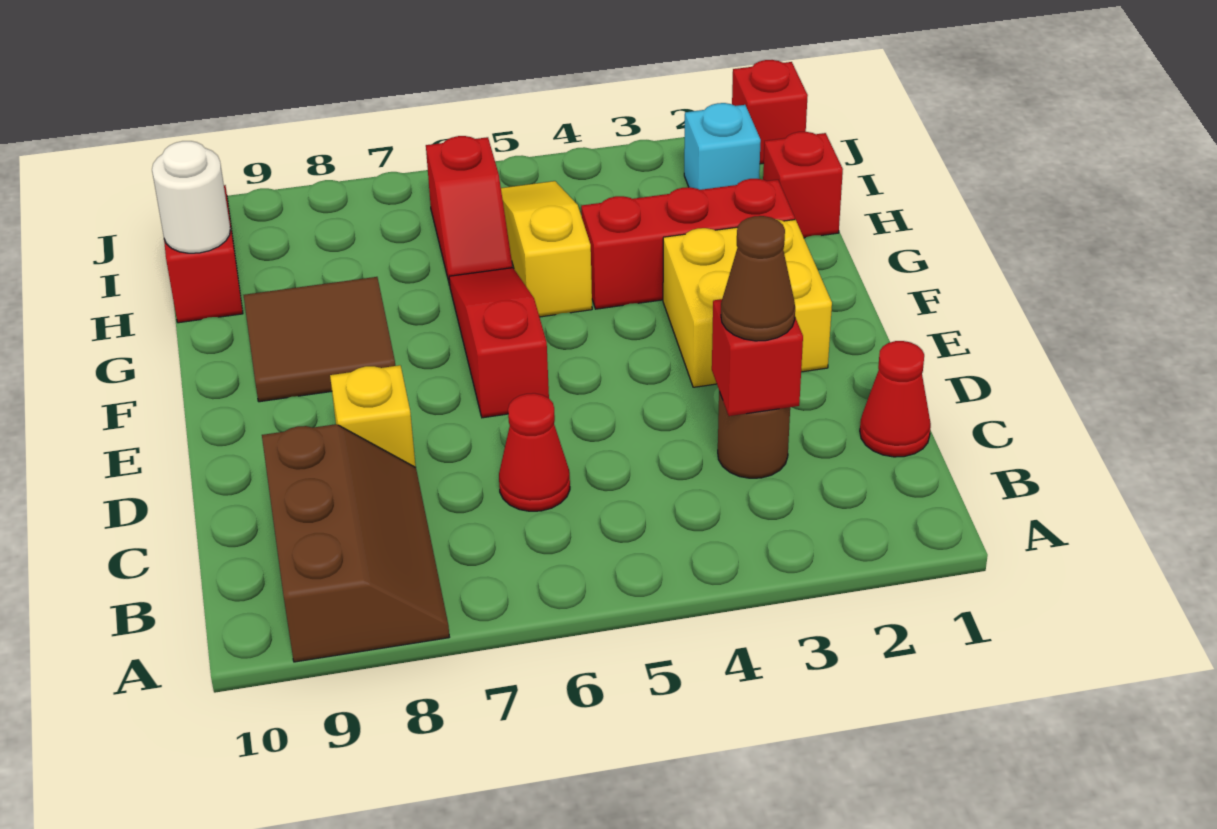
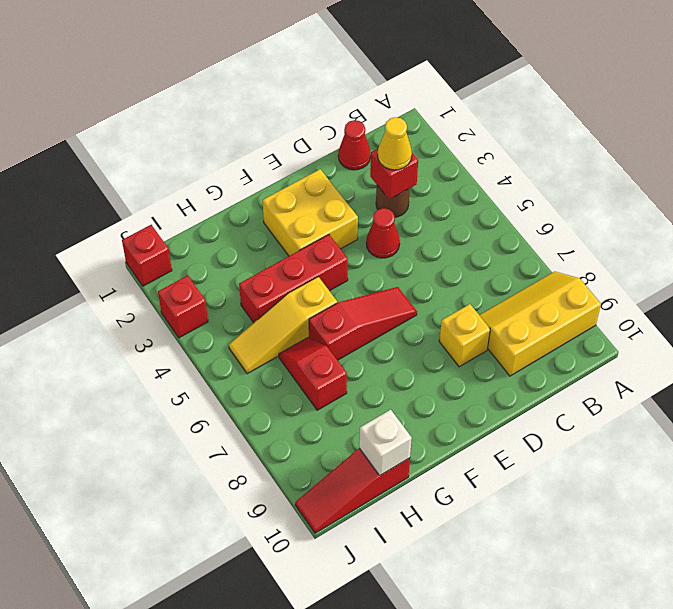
brown 2x3 slope [262,424,449,662] -> yellow 2x3 slope [480,272,601,376]
brown 1x1 cone [721,216,795,341] -> yellow 1x1 cone [378,117,412,170]
red 1x1 cone [499,393,570,511] -> red 1x1 cone moved to [366,208,400,258]
red 1x3 slope [449,268,549,418] -> red 1x3 slope turned to [309,287,417,360]
brown 2x2 tile [244,277,395,402] -> none
red 1x3 brick [581,179,795,309] -> red 1x3 brick turned to [239,235,348,323]
red 1x1 brick [763,132,843,238] -> red 1x1 brick moved to [158,275,208,338]
red 1x2 slope [426,136,513,285] -> red 1x2 slope turned to [279,338,347,410]
white 1x1 round brick [152,141,230,253] -> white 1x1 brick [359,410,412,475]
cyan 1x1 brick [684,103,761,190] -> none

